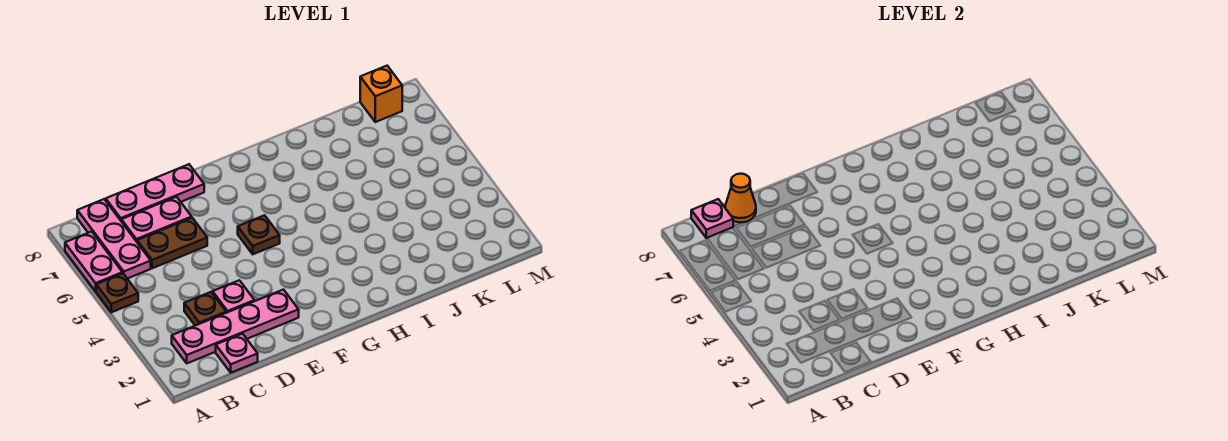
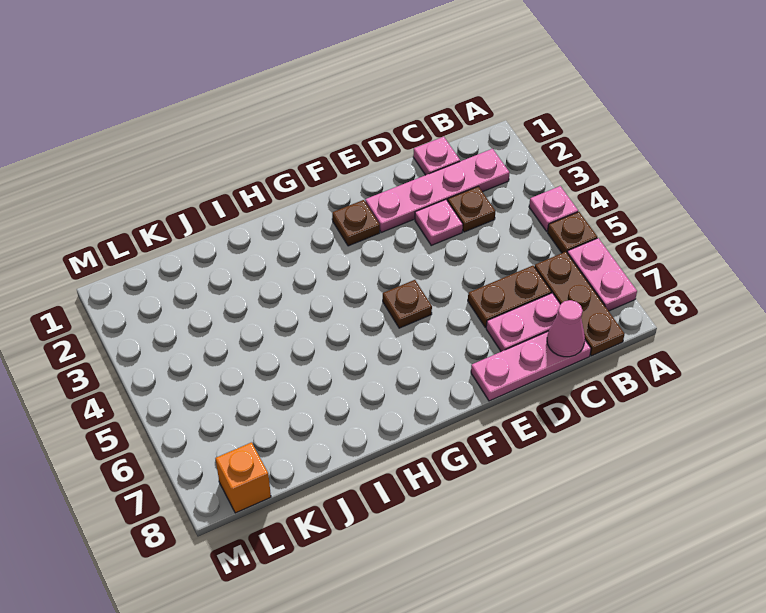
pink 1x3 plate [77,199,151,279] -> brown 1x3 plate [535,252,625,356]
pink 1x1 plate [691,199,733,238] -> pink 1x1 plate moved to [529,186,578,231]
orange 1x1 cone [725,174,756,222] -> pink 1x1 cone [547,300,585,357]
none -> brown 1x1 plate [332,200,380,246]

